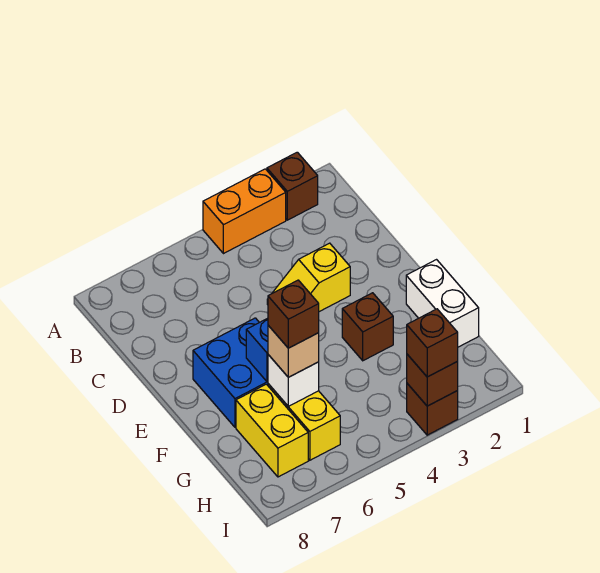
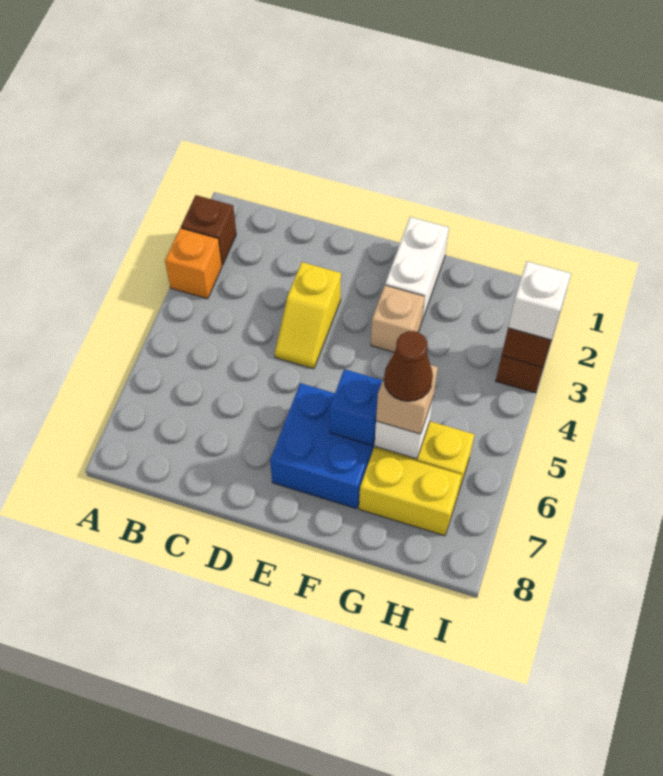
orange 1x2 brick [203,169,286,254] -> orange 1x1 brick [165,228,222,299]
white 1x2 brick [406,260,479,347] -> white 1x2 brick turned to [385,217,449,320]
brown 1x1 brick [342,293,393,361] -> tan 1x1 brick [371,285,425,352]
brown 1x1 brick [268,280,319,348] -> brown 1x1 cone [384,331,433,401]
brown 1x1 brick [407,309,458,377] -> white 1x1 brick [508,261,571,340]

